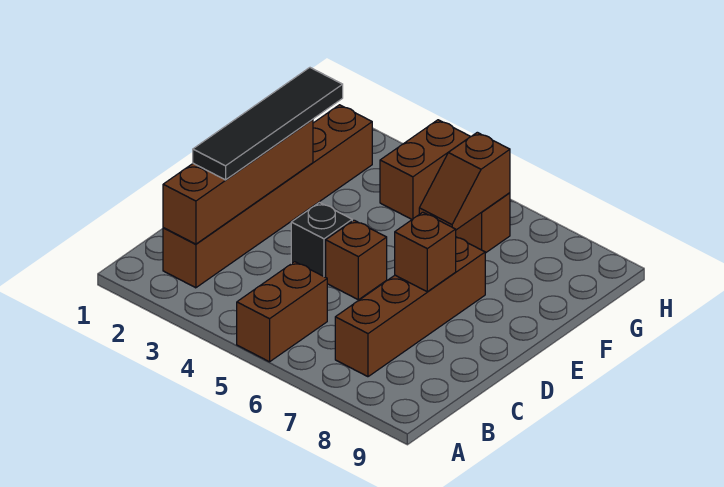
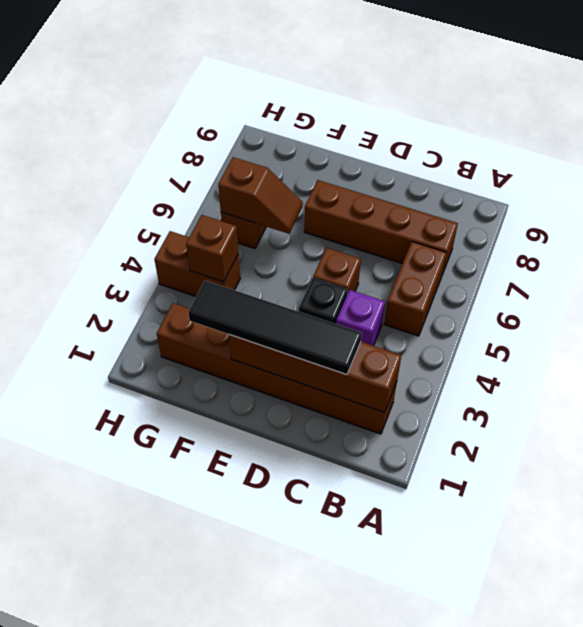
brown 1x2 brick [237,262,327,362] -> brown 1x2 brick turned to [384,242,446,336]
none -> purple 1x1 brick [336,290,385,346]
brown 1x1 brick [395,212,456,292] -> brown 1x1 brick moved to [186,215,238,282]

